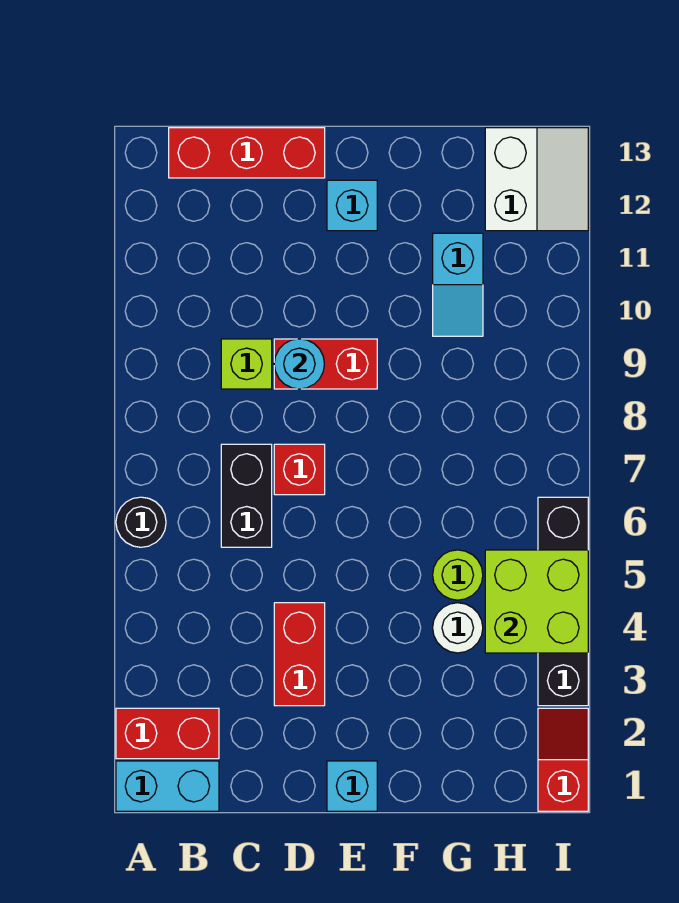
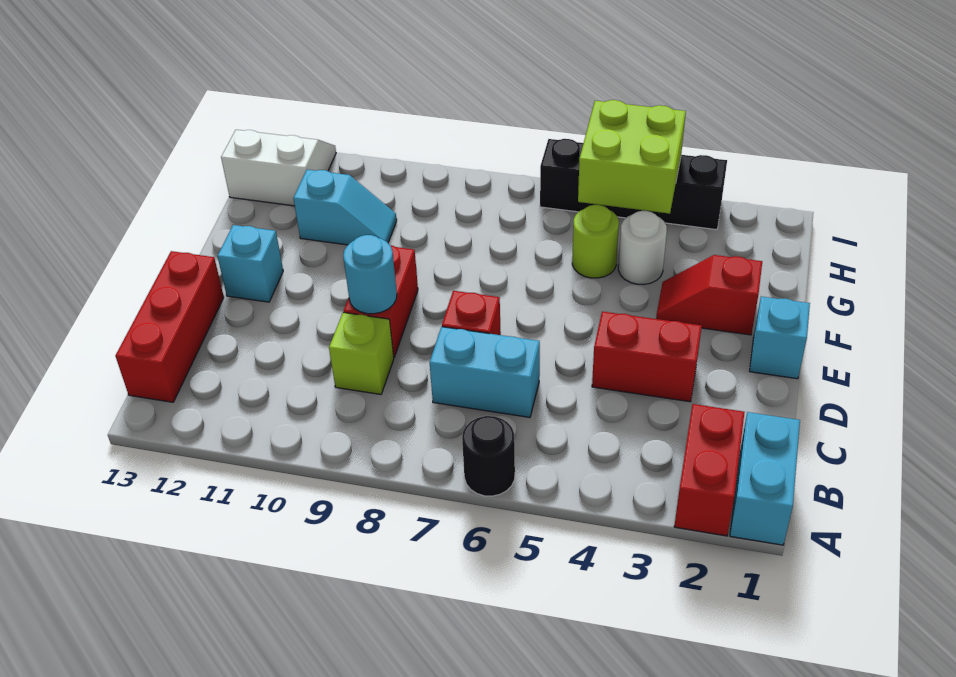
black 1x2 brick [221,444,272,547] -> cyan 1x2 brick [430,327,540,417]
red 1x2 slope [538,708,588,811] -> red 1x2 slope moved to [656,255,762,335]

